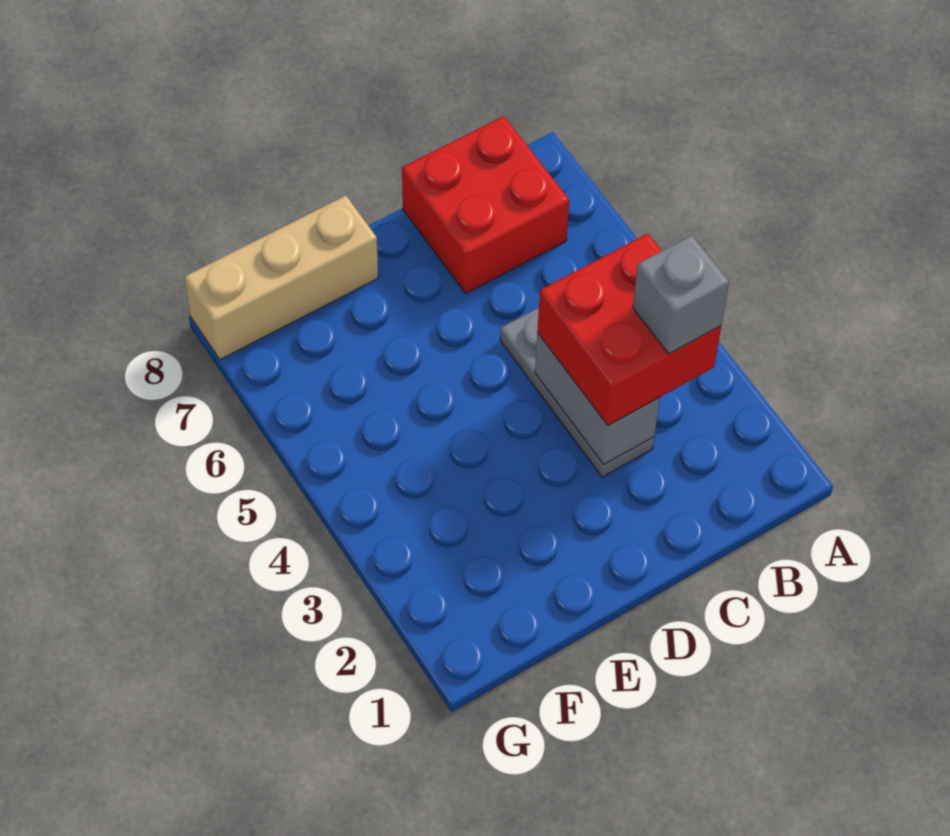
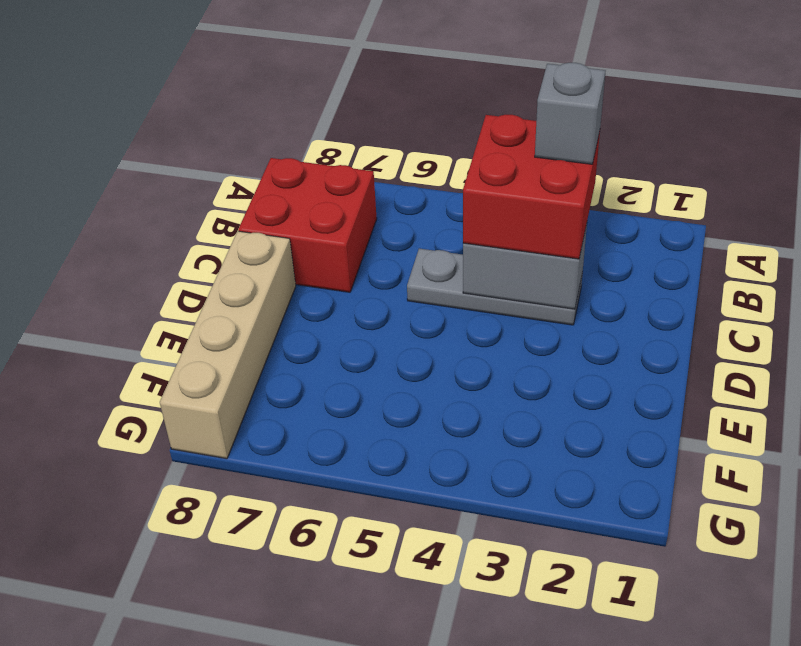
tan 1x3 brick [185,196,378,360] -> tan 1x4 brick [160,231,296,459]

